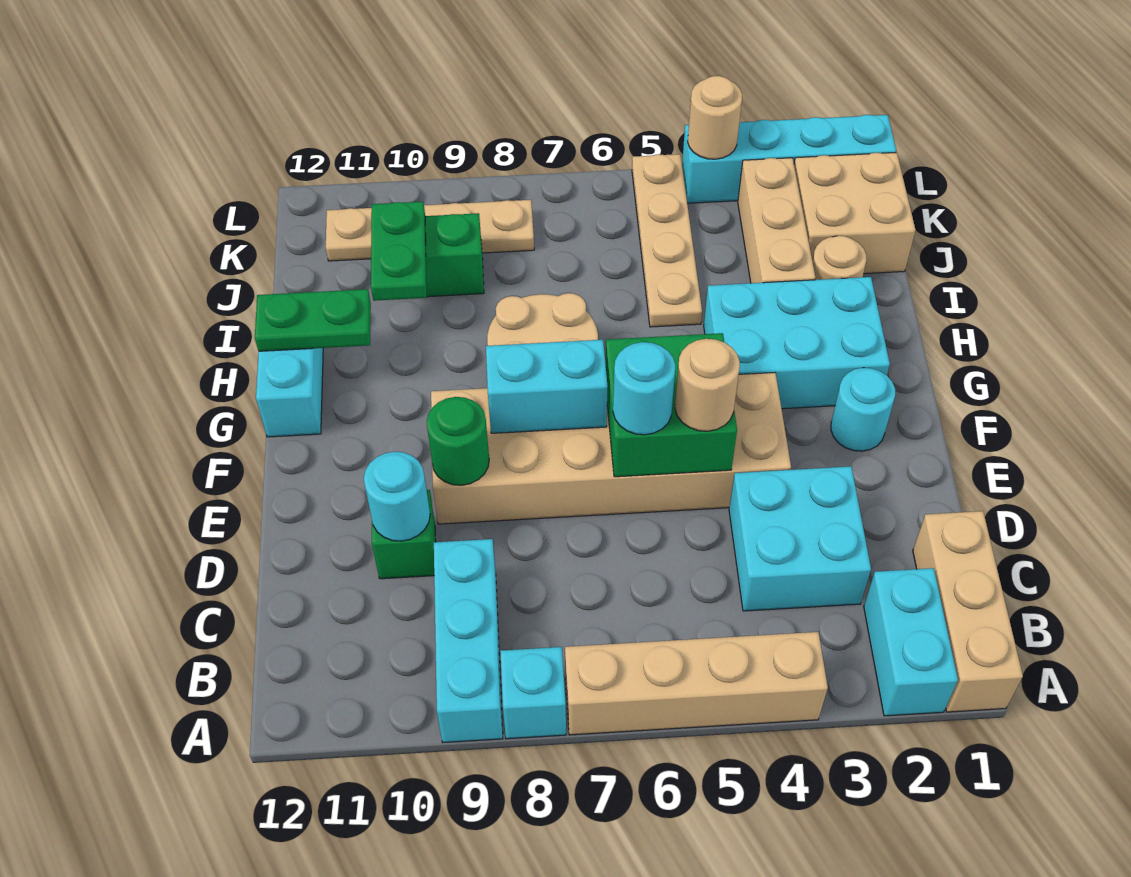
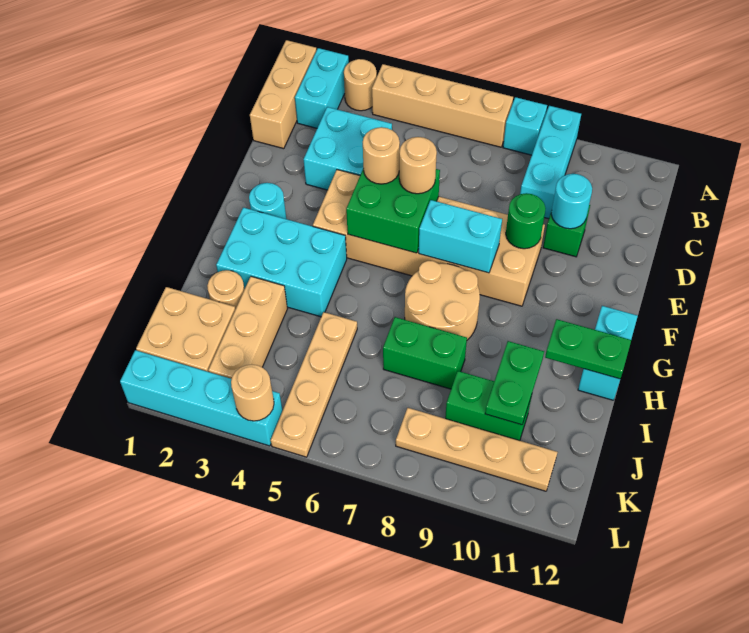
none -> tan 1x1 round brick [344,59,377,111]
cyan 1x1 round brick [613,342,676,435] -> tan 1x1 round brick [399,137,437,194]
none -> green 1x2 brick [383,317,467,389]

